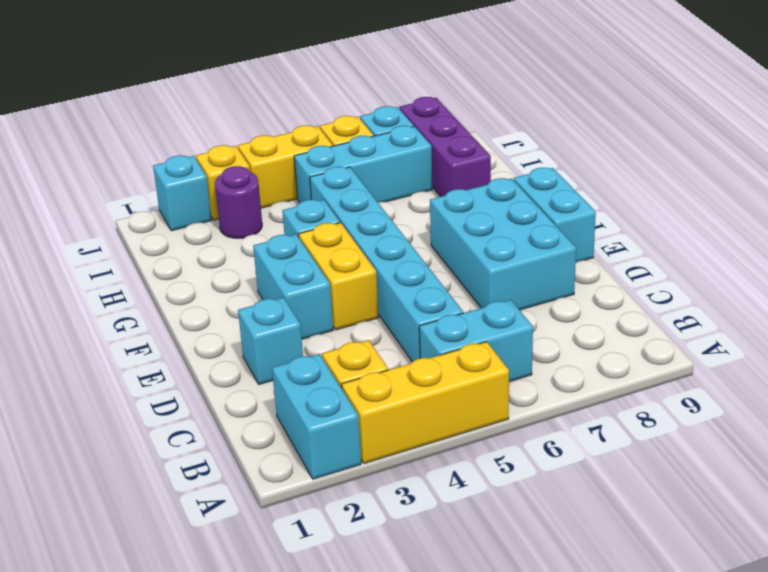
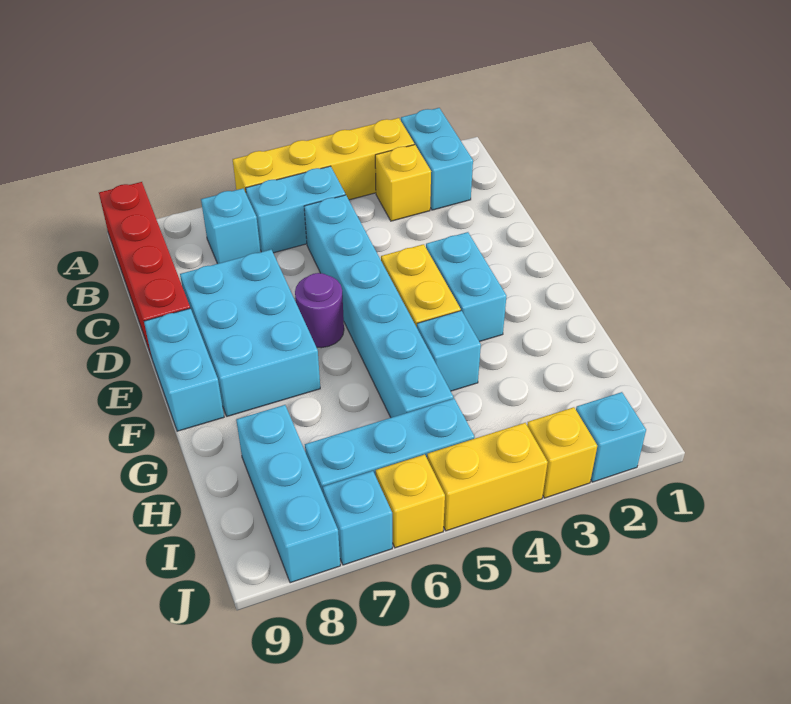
yellow 1x3 brick [341,342,509,464] -> yellow 1x4 brick [233,118,414,200]
none -> red 1x4 brick [99,182,190,357]
cyan 1x1 brick [238,297,303,384] -> cyan 1x1 brick moved to [201,189,260,264]
purple 1x3 brick [399,97,491,197] -> cyan 1x3 brick [236,405,340,583]
purple 1x1 round brick [215,166,262,238] -> purple 1x1 round brick moved to [295,273,344,348]

